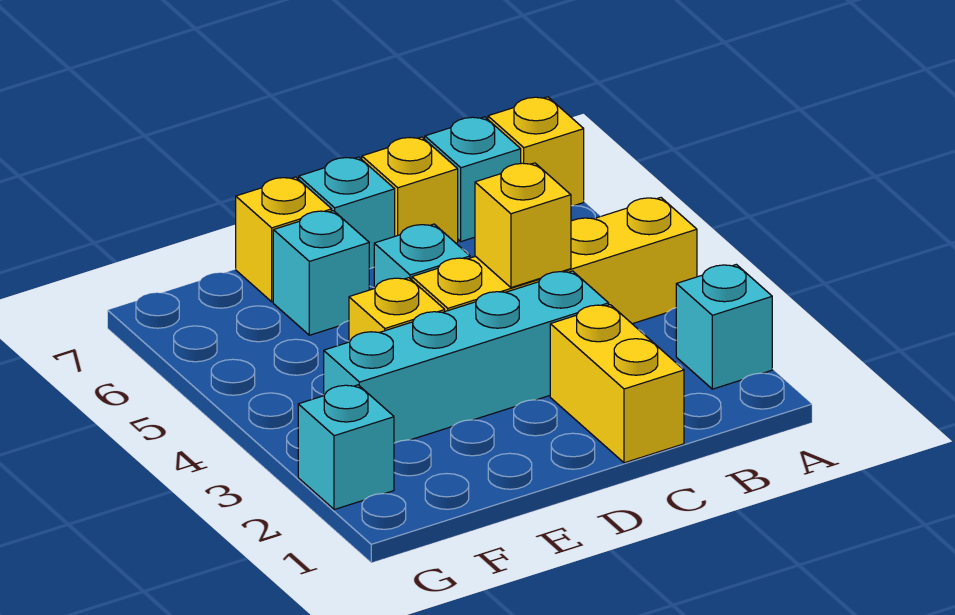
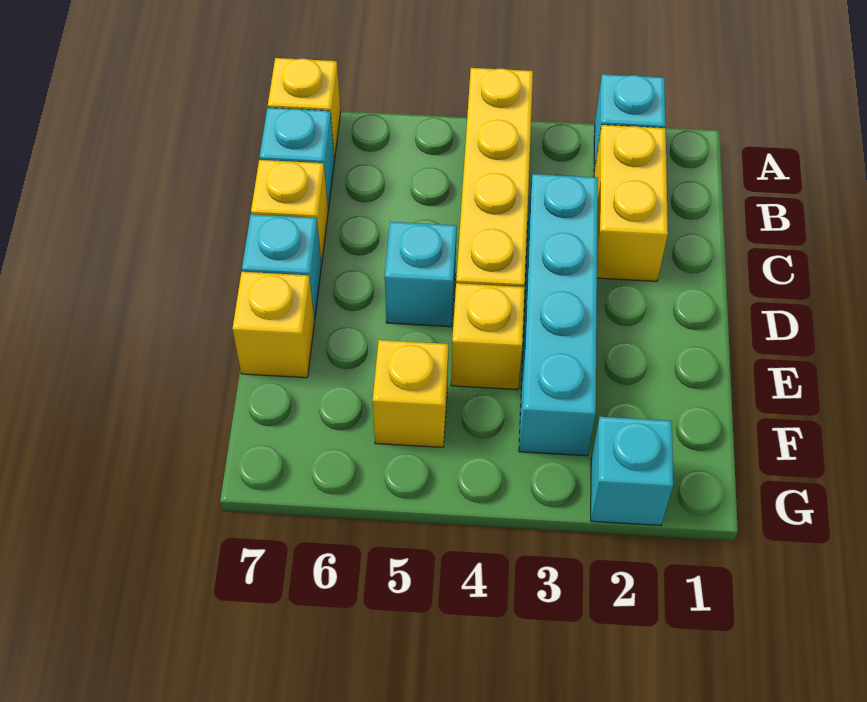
yellow 1x2 brick [550,305,684,463] -> yellow 1x2 brick turned to [594,125,668,281]
yellow 1x1 brick [475,163,571,288] -> yellow 1x1 brick moved to [373,340,448,447]
cyan 1x1 brick [273,211,369,335] -> none

